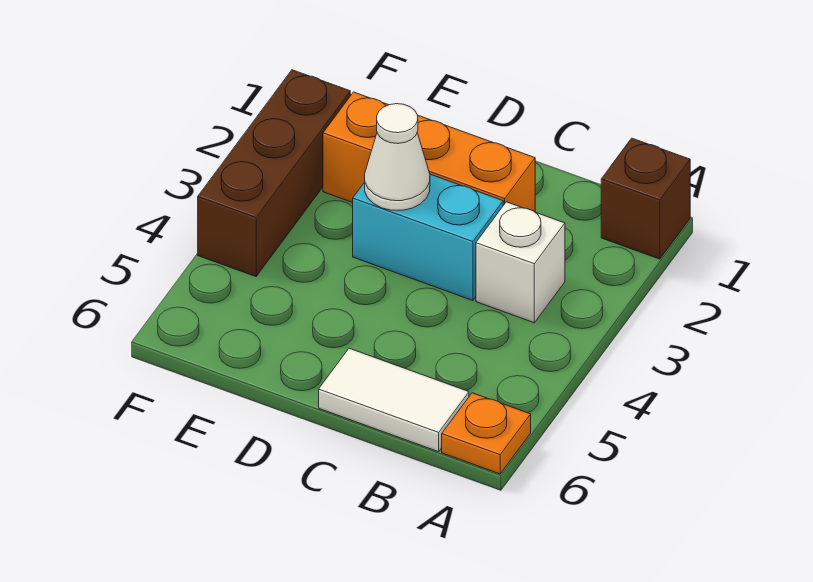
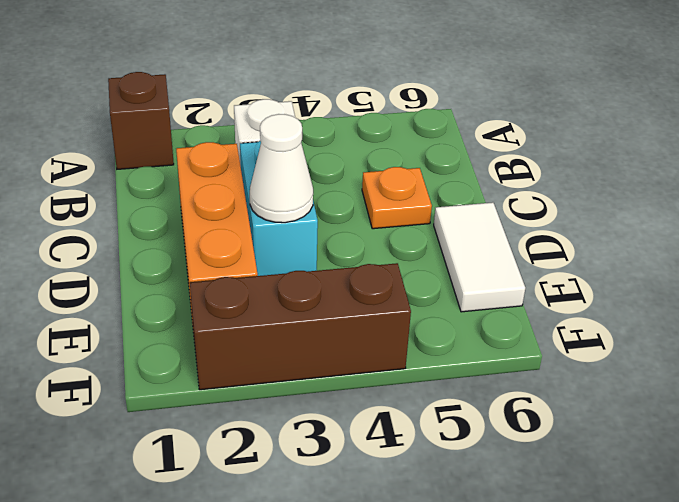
orange 1x1 plate [442,393,531,474] -> orange 1x1 plate moved to [362,167,432,229]
white 1x2 tile [319,348,469,452] -> white 1x2 tile moved to [434,202,525,312]

